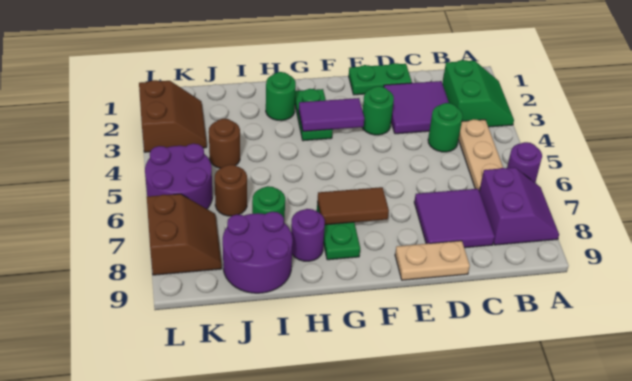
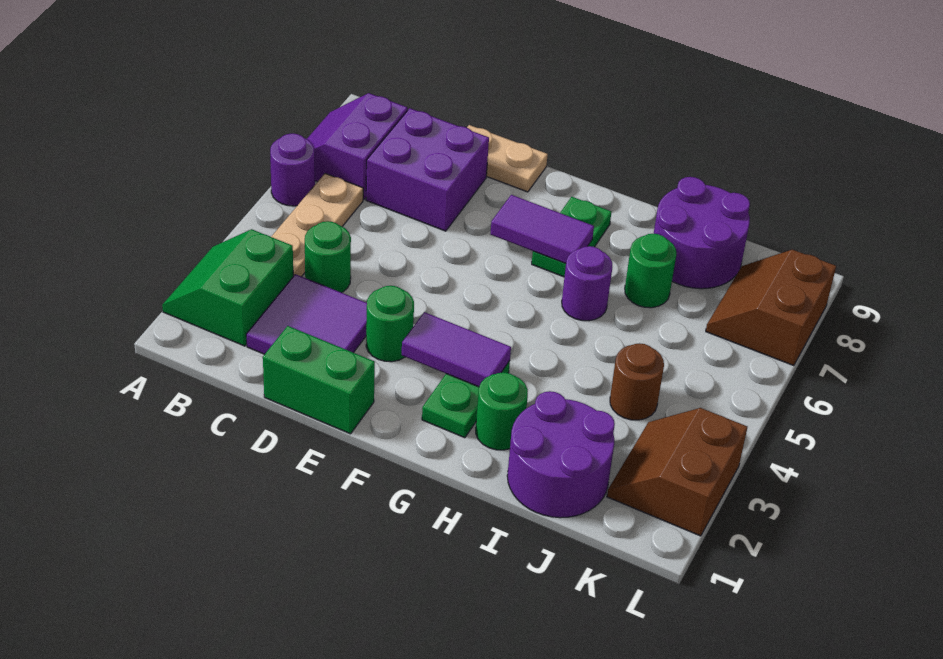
purple 2x2 tile [414,189,495,248] -> purple 2x2 brick [366,108,489,231]
green 1x2 plate [349,63,412,95] -> green 1x2 brick [263,326,375,434]
brown 1x2 tile [317,187,389,225] -> purple 1x2 tile [490,195,594,263]
purple 1x1 round brick [291,209,325,261] -> purple 1x1 round brick moved to [562,246,612,321]
brown 1x1 round brick [215,165,247,216] -> none
purple 2x2 round brick [145,144,212,209] -> purple 2x2 round brick moved to [507,391,615,518]

